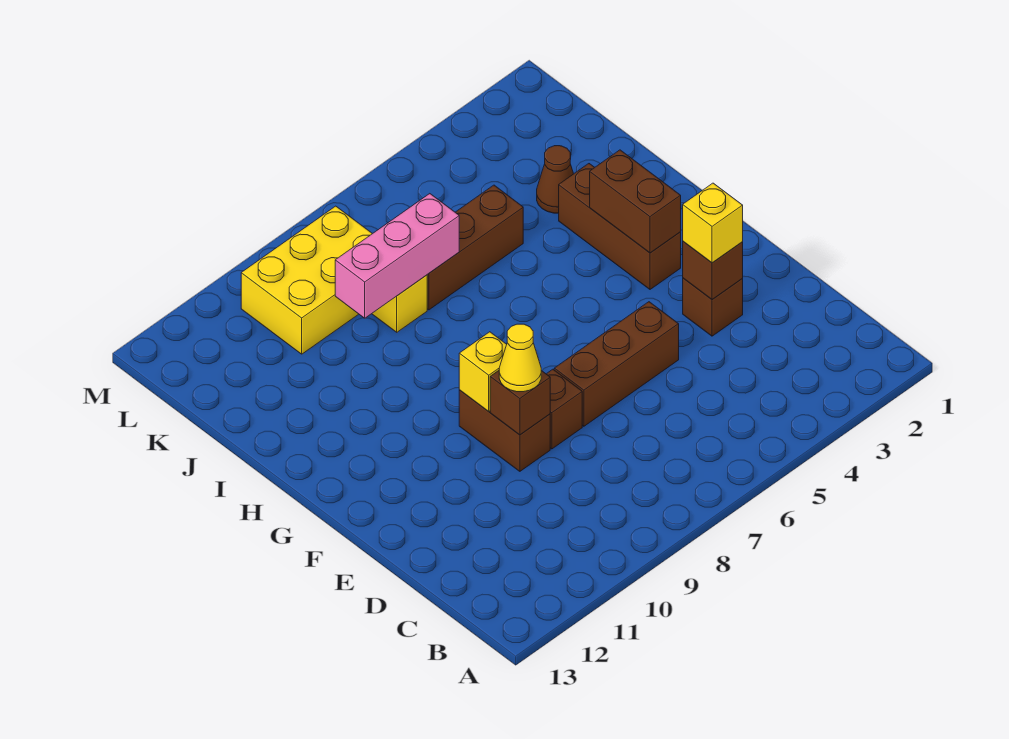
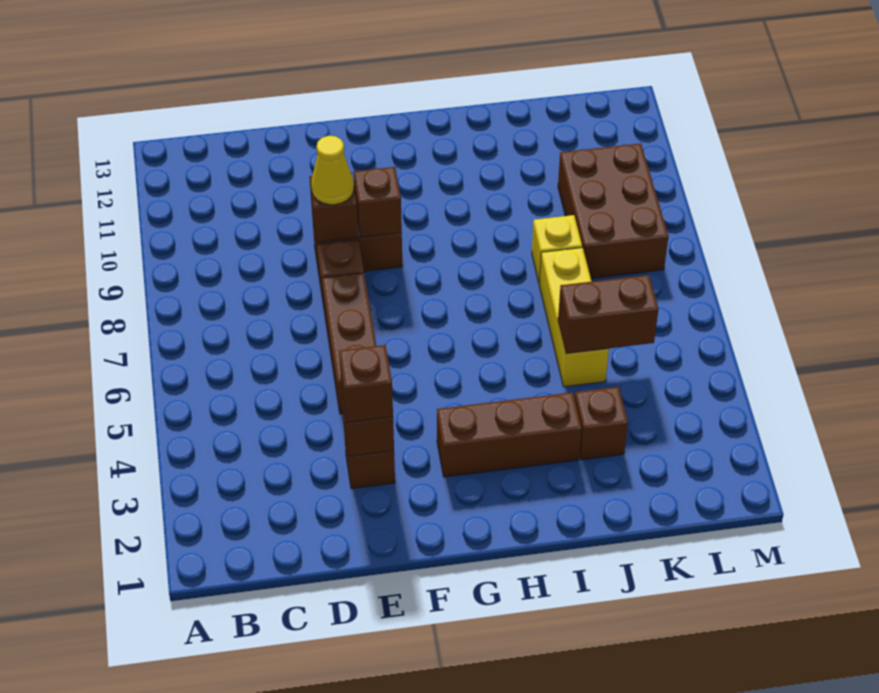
yellow 1x1 brick [683,183,743,263] -> brown 1x1 brick [339,345,393,423]
yellow 1x1 brick [459,332,507,411] -> brown 1x1 brick [353,167,402,237]
brown 1x2 brick [590,150,681,253] -> brown 1x2 brick moved to [558,275,659,354]
brown 1x1 cone [537,146,573,213] -> brown 1x1 brick [575,387,628,460]
brown 1x3 brick [427,185,523,310] -> yellow 1x3 brick [539,248,609,387]
pink 1x3 brick [335,194,459,318] -> none
yellow 2x3 brick [241,206,372,354] -> brown 2x3 brick [558,143,668,278]

